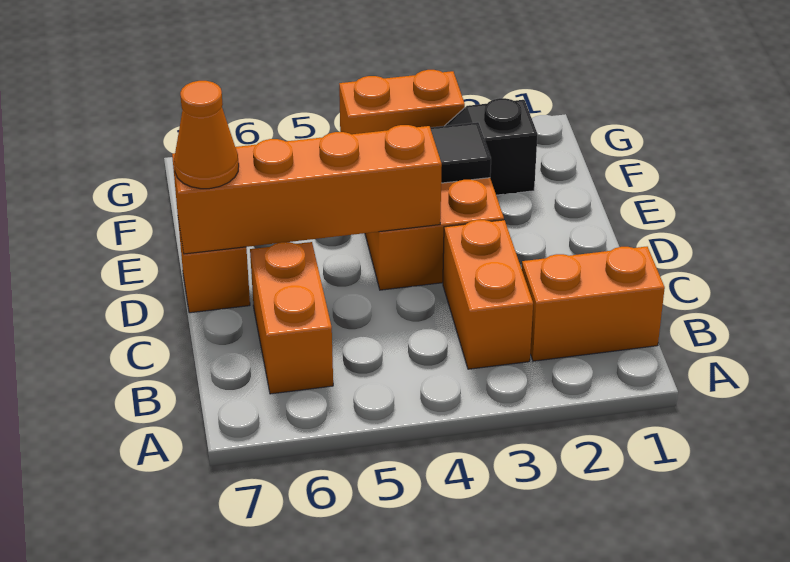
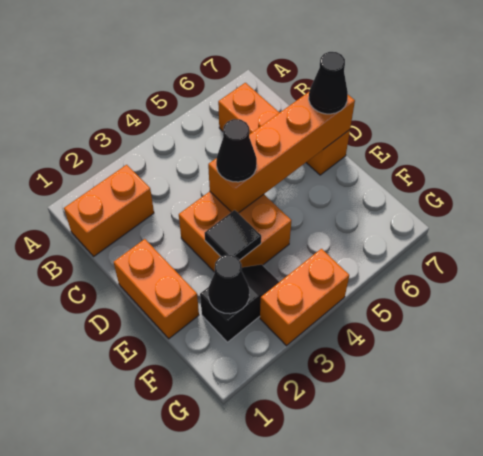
orange 1x2 brick [443,220,533,369] -> orange 1x2 brick moved to [114,239,199,339]
none -> black 1x1 cone [216,119,257,182]
orange 1x1 cone [174,81,239,189] -> black 1x1 cone [309,52,348,114]
none -> black 1x1 cone [208,255,249,314]

